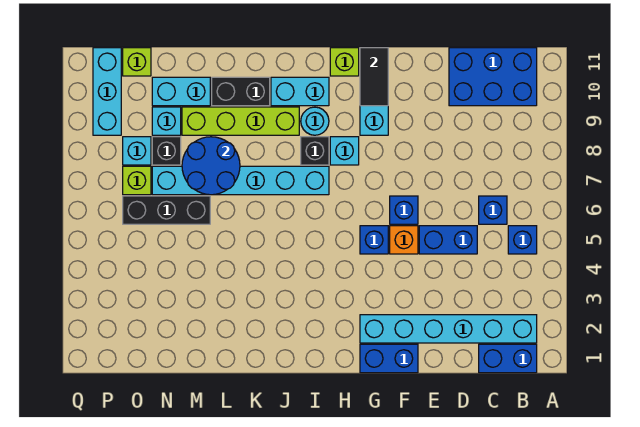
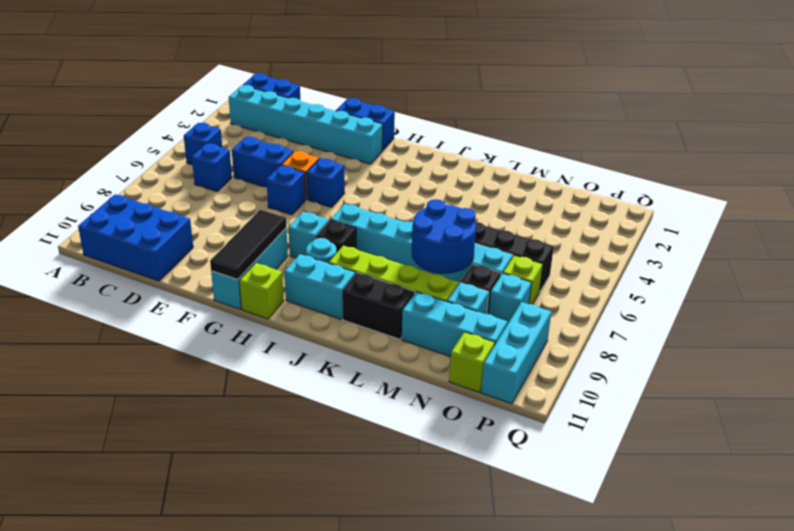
black 1x2 tile [360,48,388,106] -> black 1x3 tile [210,210,286,280]
cyan 1x2 brick [152,77,210,106] -> cyan 1x3 brick [402,292,508,357]

